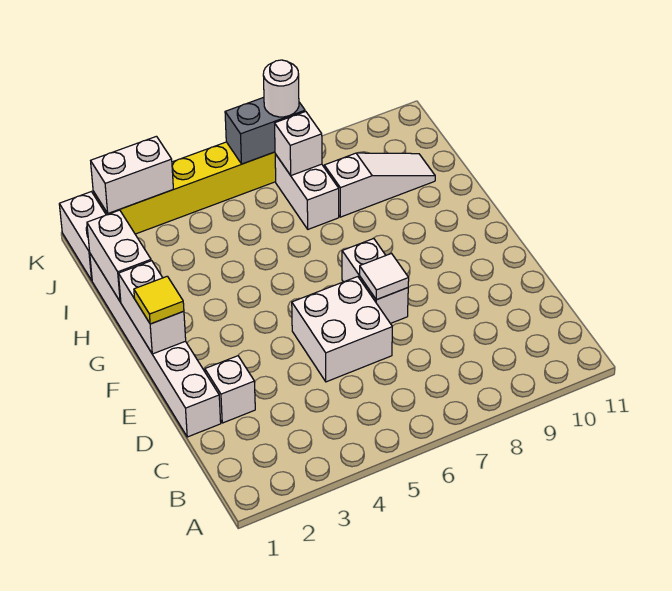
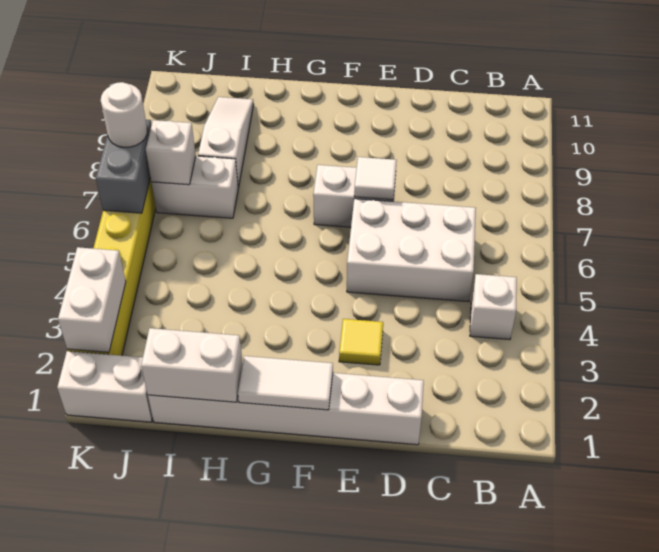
white 1x1 brick [205,356,255,423] -> white 1x1 brick moved to [470,274,517,340]
white 2x2 brick [292,277,392,382] -> white 2x3 brick [347,199,476,302]
white 1x2 brick [118,261,186,354] -> white 1x2 tile [238,356,333,410]
yellow 1x1 tile [134,276,184,324] -> yellow 1x1 tile moved to [339,319,383,365]

